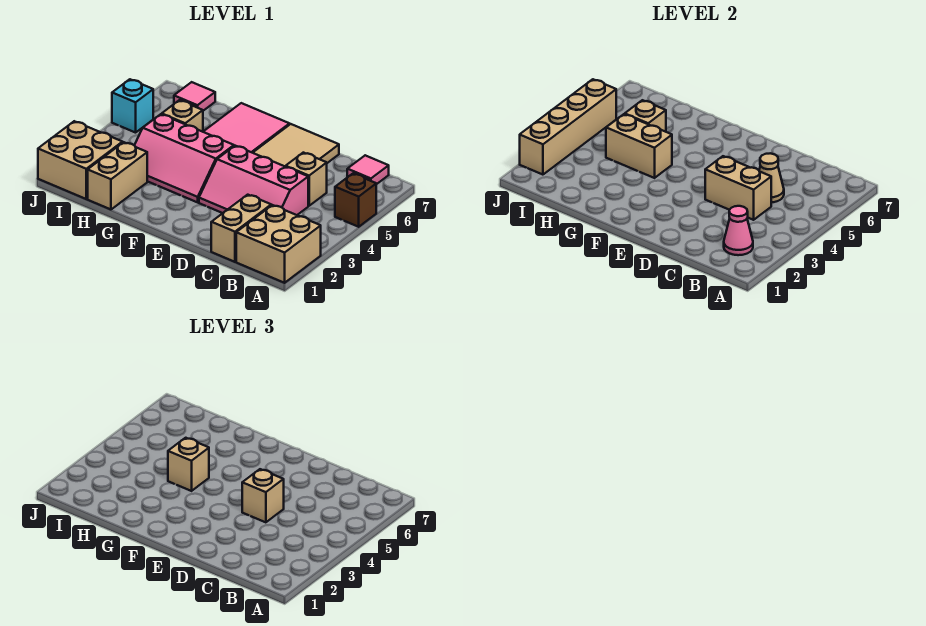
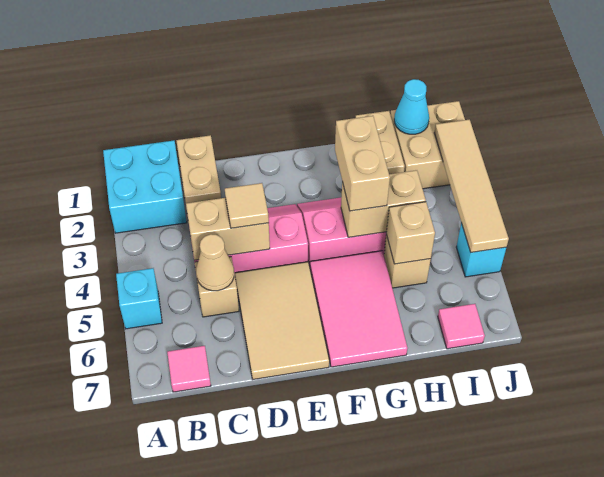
tan 2x2 brick [236,205,321,283] -> cyan 2x2 brick [103,140,187,233]
brown 1x1 brick [335,174,376,227] -> cyan 1x1 brick [116,268,162,329]
pink 1x1 cone [724,206,753,255] -> none
tan 1x1 brick [242,469,284,522] -> tan 1x1 tile [225,183,269,228]
tan 1x1 brick [168,438,209,491] -> tan 1x2 brick [335,116,390,211]
none -> cyan 1x1 cone [394,79,429,134]
tan 1x4 brick [520,79,616,175] -> tan 1x4 tile [434,120,509,252]

